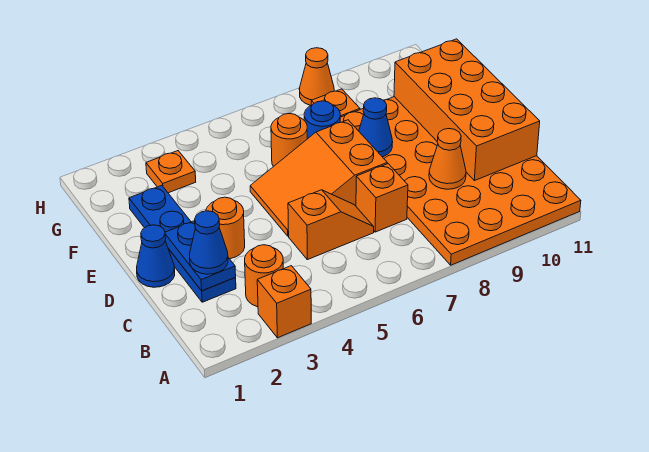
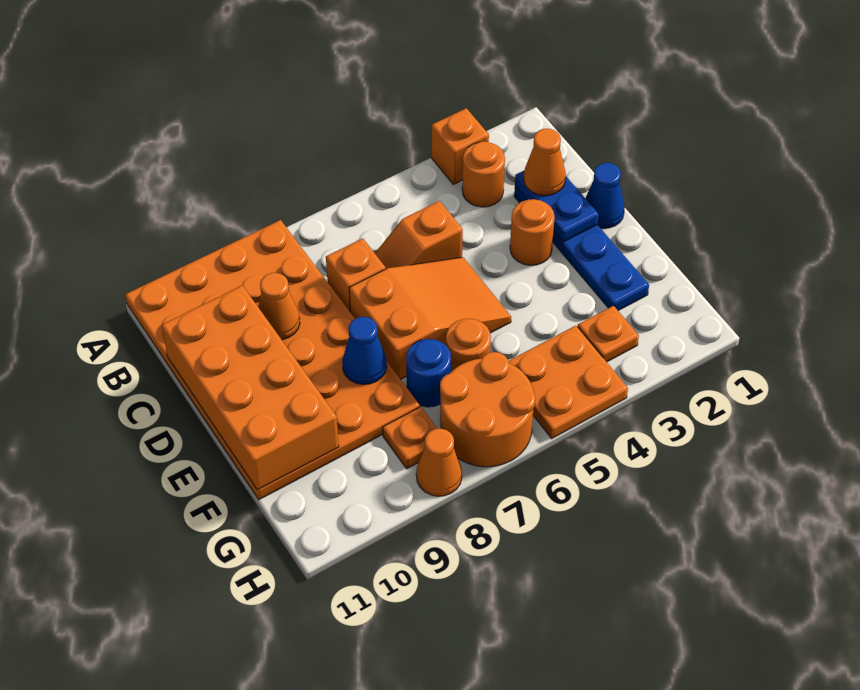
blue 1x1 cone [190,211,228,274] -> orange 1x1 cone [524,129,566,195]
none -> orange 2x2 plate [508,326,628,438]
none -> orange 2x2 round brick [440,352,535,467]

